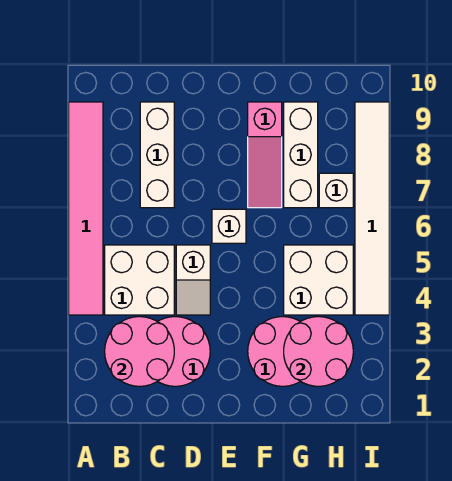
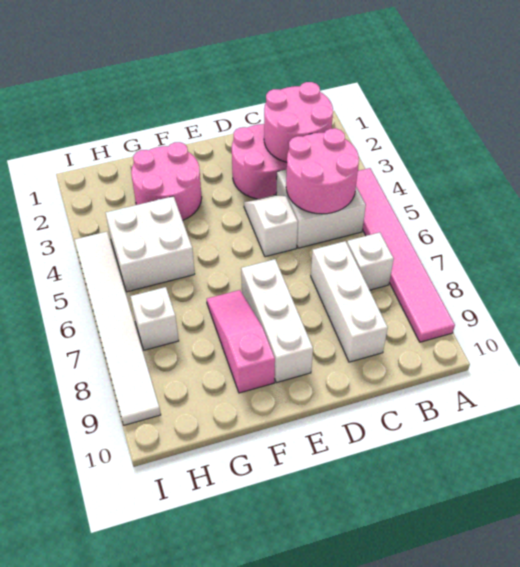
white 1x1 brick [212,209,246,243] -> white 1x1 brick moved to [347,232,394,290]
pink 2x2 round brick [284,317,353,386] -> pink 2x2 round brick moved to [286,128,359,214]
white 1x3 brick [284,102,318,208] -> white 1x3 brick moved to [241,259,313,383]

